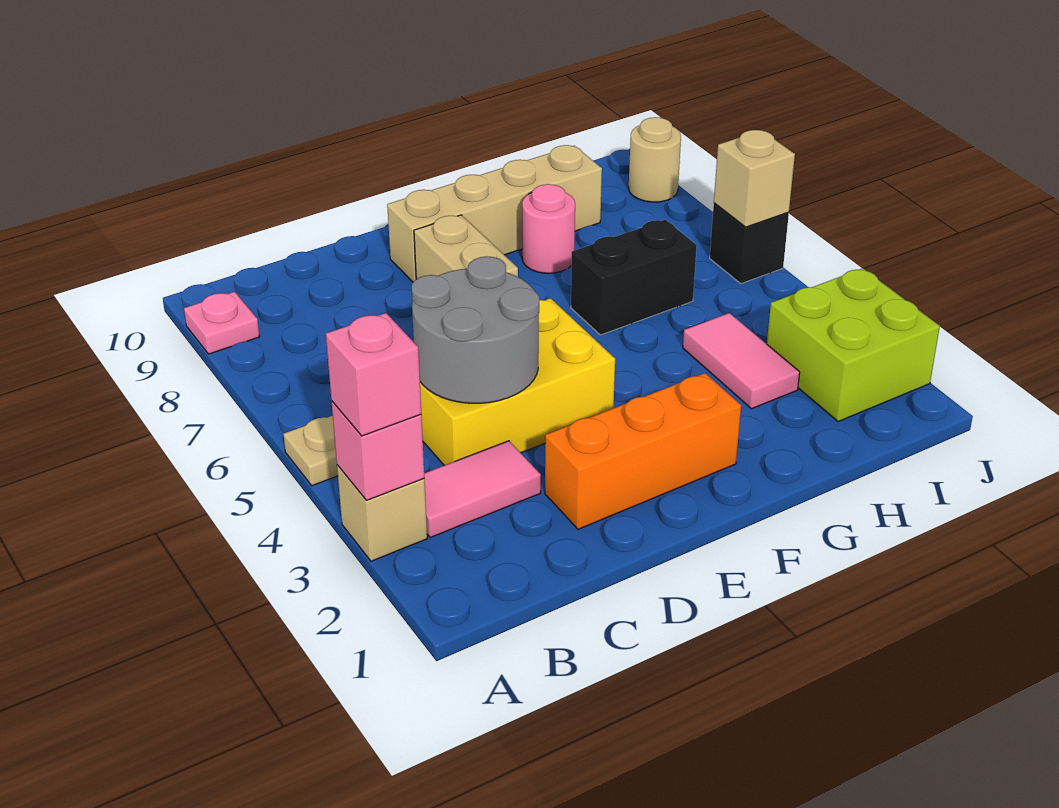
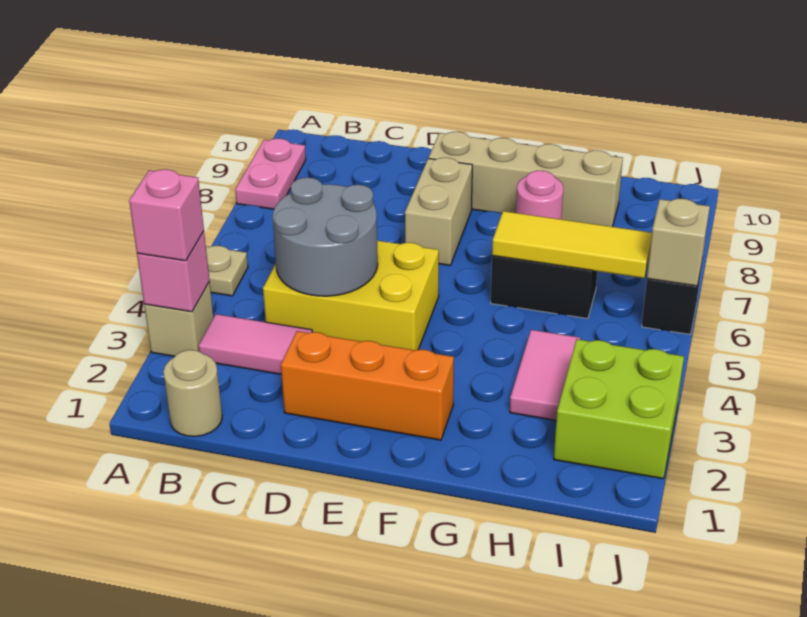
pink 1x1 plate [184,292,260,354] -> pink 1x2 plate [235,138,306,209]
none -> yellow 1x3 tile [492,211,652,278]
tan 1x1 round brick [629,117,681,202] -> tan 1x1 round brick moved to [163,350,222,437]

